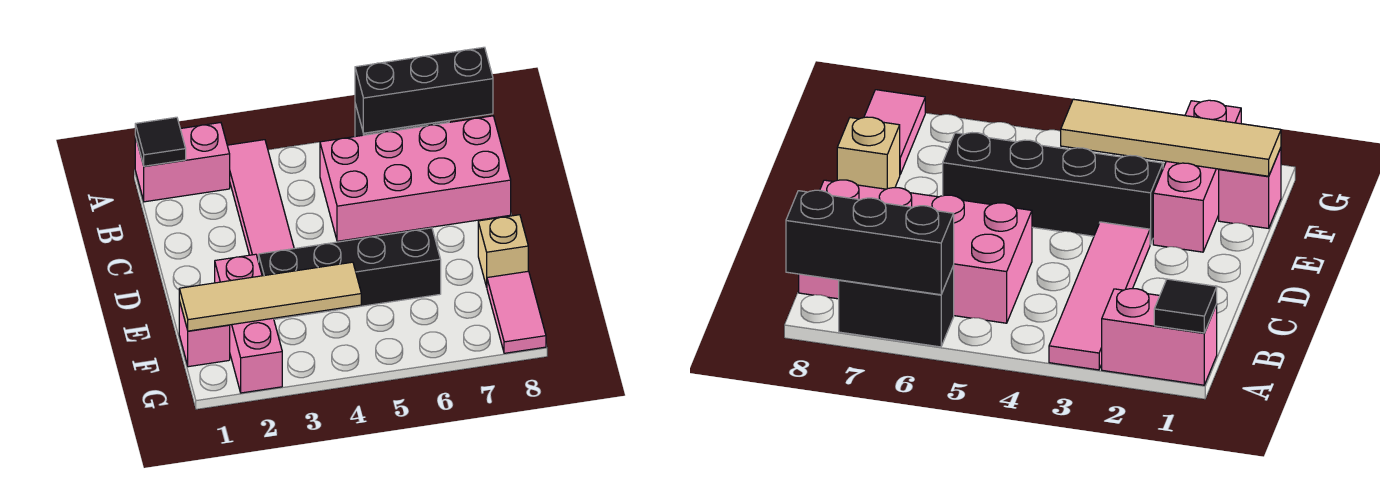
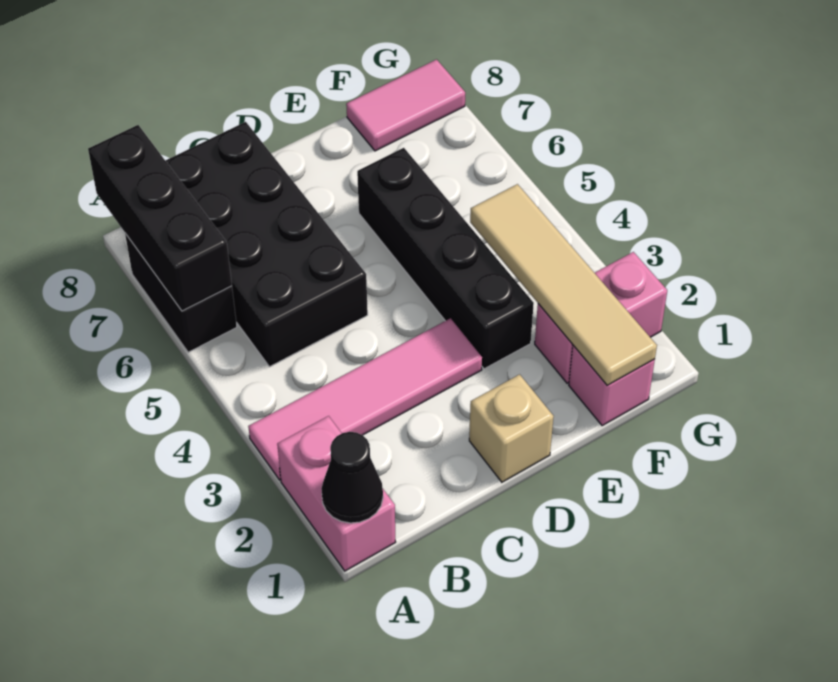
black 1x1 tile [135,117,186,166] -> black 1x1 cone [321,432,383,523]
pink 2x4 brick [320,116,511,241] -> black 2x4 brick [165,122,368,367]
pink 1x3 brick [215,254,282,393] -> pink 1x2 brick [535,252,667,383]
tan 1x1 brick [478,215,528,287] -> tan 1x1 brick moved to [469,374,554,482]

